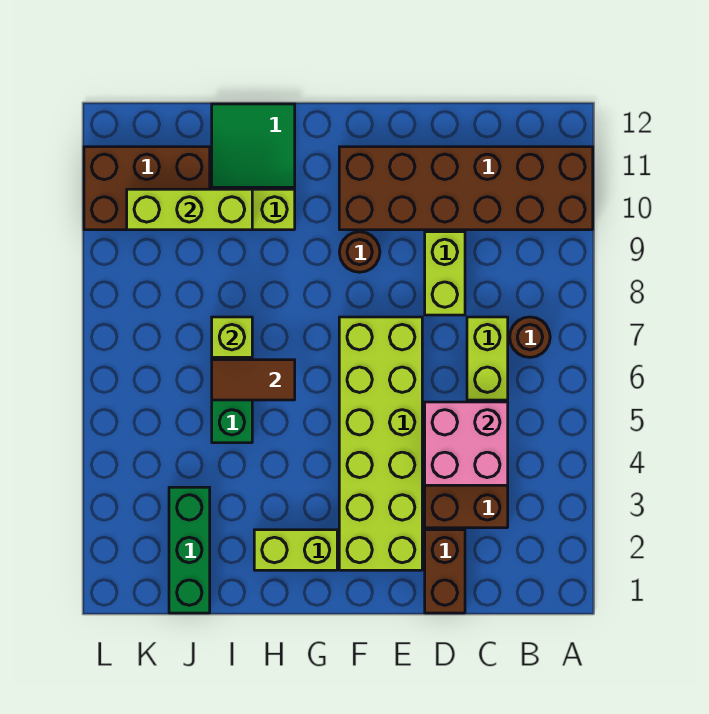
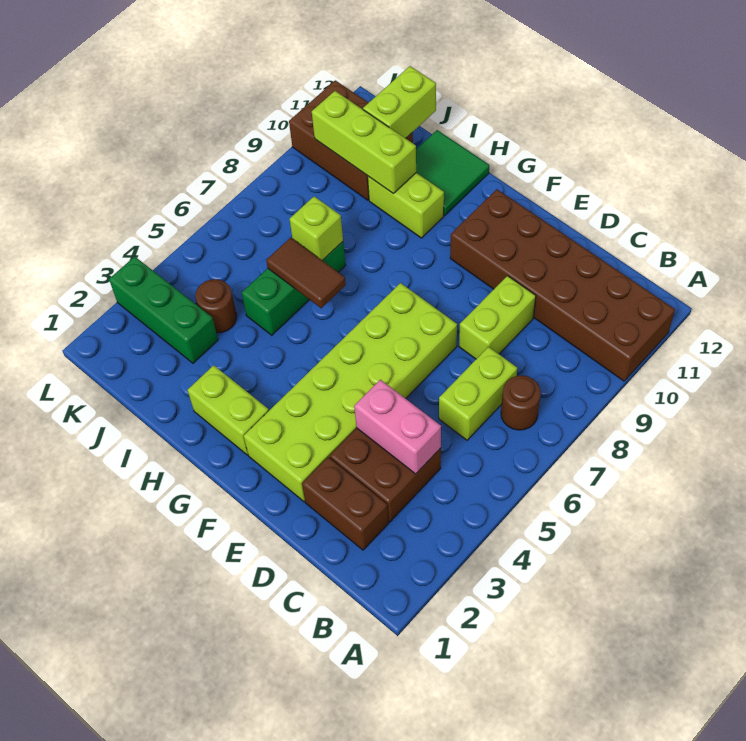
pink 2x2 brick [425,402,508,485] -> pink 1x2 brick [354,380,441,474]
brown 1x2 brick [425,530,465,613] -> brown 1x2 brick turned to [302,457,389,550]
brown 1x1 round brick [339,232,380,272] -> brown 1x1 round brick moved to [196,279,237,333]
green 1x3 brick [169,487,210,613] -> green 1x3 brick turned to [109,257,218,363]
none -> lime 1x2 brick [363,66,436,138]

